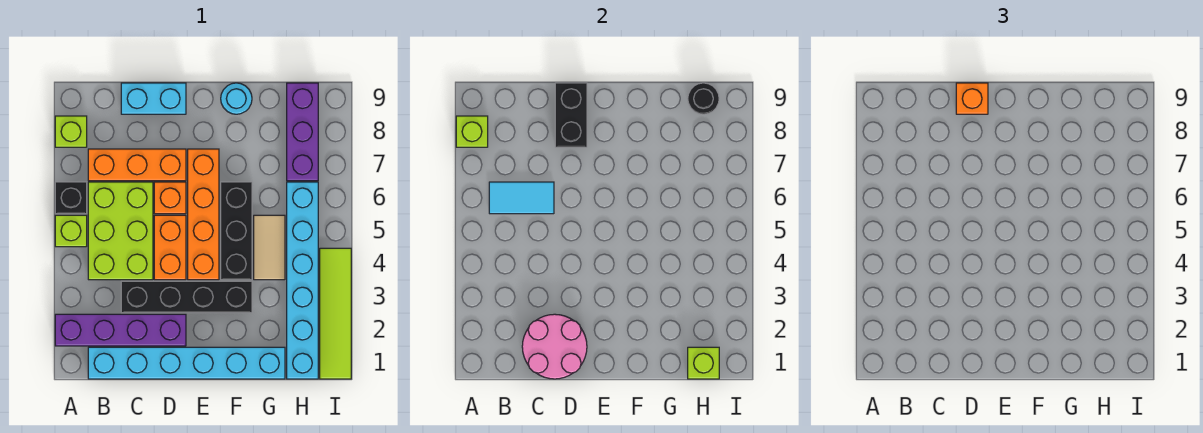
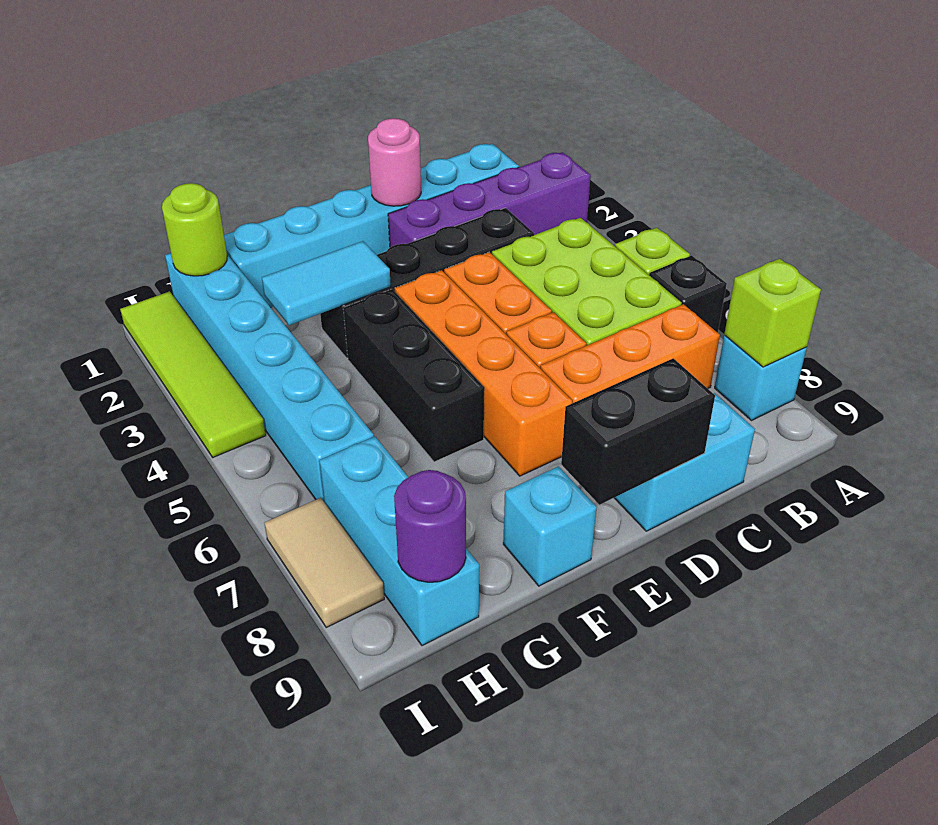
lime 1x1 brick [55,116,87,147] -> cyan 1x1 brick [715,335,807,420]
cyan 1x2 tile [489,182,554,214] -> cyan 1x2 tile moved to [262,241,391,325]
pink 2x2 round brick [522,314,587,379] -> pink 1x1 round brick [368,118,421,206]
black 1x2 brick [555,83,587,147] -> black 1x2 brick turned to [561,358,715,505]
orange 1x1 brick [956,83,988,114] -> none
cyan 1x1 round brick [221,83,252,114] -> cyan 1x1 brick [503,466,597,586]
tan 1x2 tile [254,215,285,280] -> tan 1x2 tile moved to [264,498,384,627]
lime 1x1 brick [688,347,719,379] -> lime 1x1 round brick [162,183,227,276]
purple 1x3 brick [287,83,318,181] -> cyan 1x3 brick [319,437,479,646]
black 1x1 round brick [688,83,719,114] -> purple 1x1 round brick [394,470,466,582]

